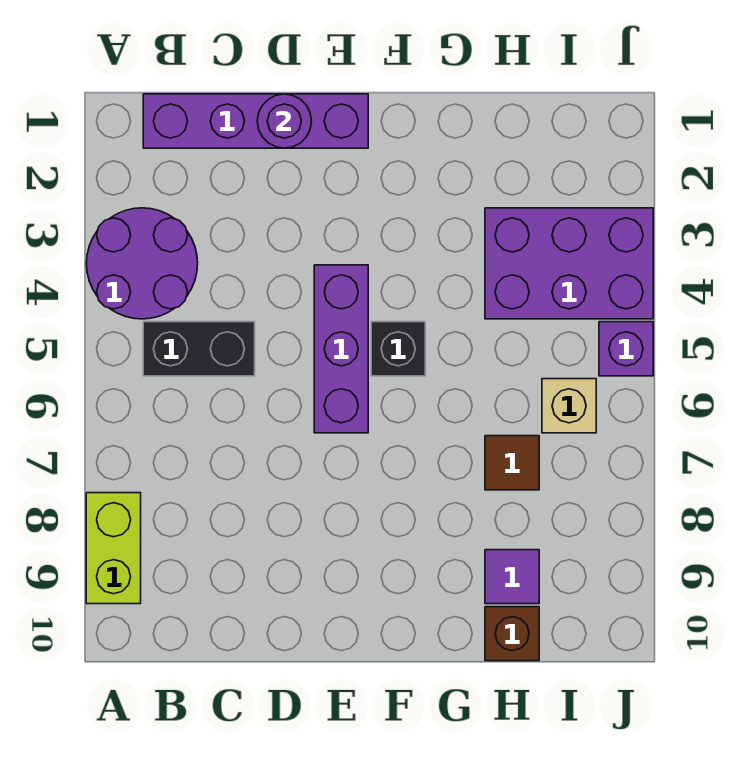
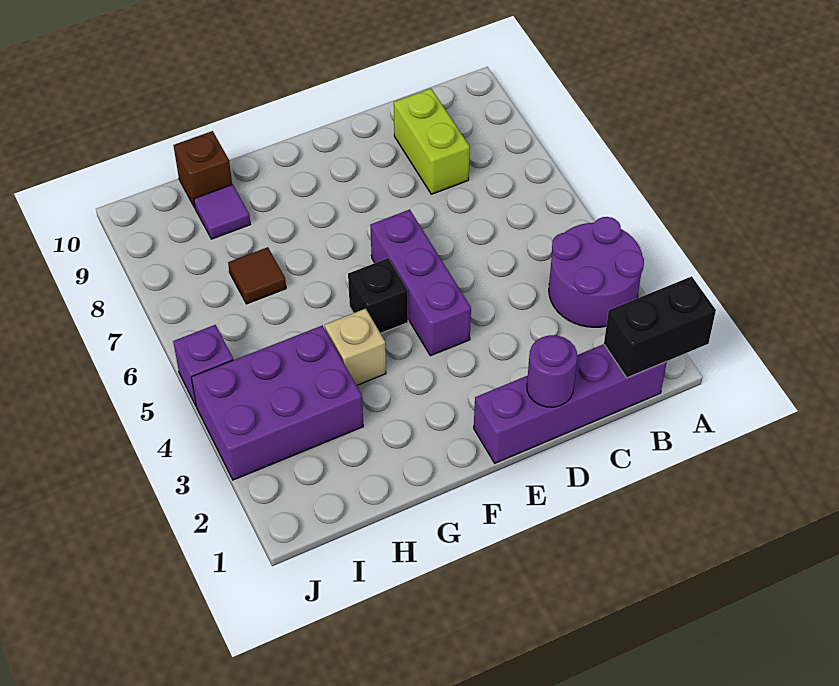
lime 1x2 brick [86,493,141,604] -> lime 1x2 brick moved to [394,88,470,194]
black 1x2 brick [143,322,255,376] -> black 1x2 brick moved to [604,276,716,378]
tan 1x1 brick [542,379,596,433] -> tan 1x1 brick moved to [325,309,386,386]

